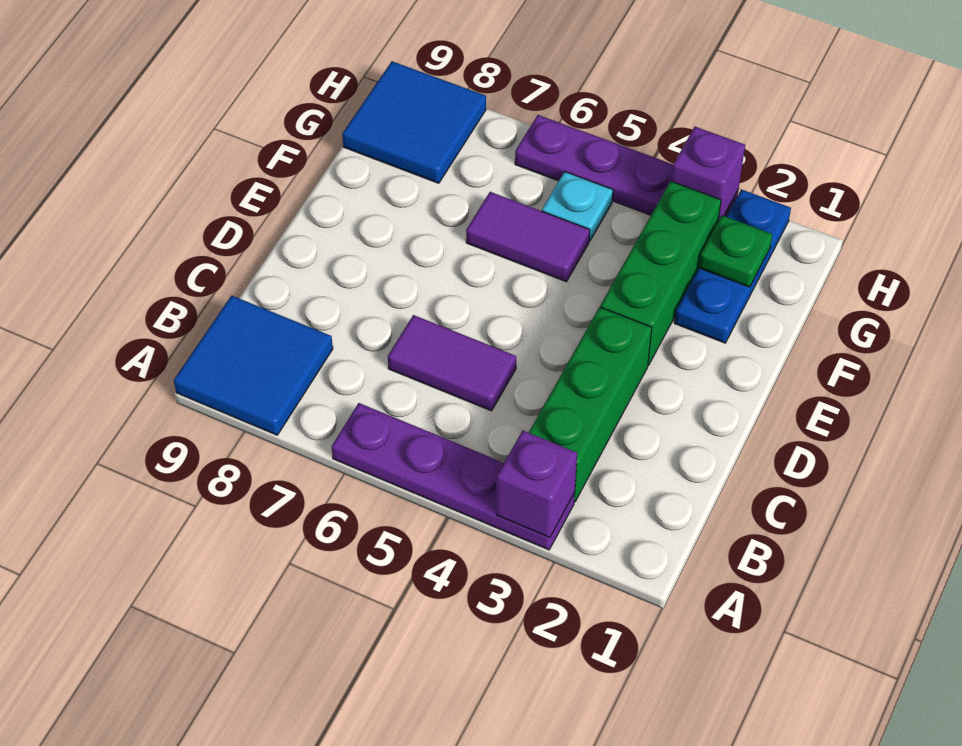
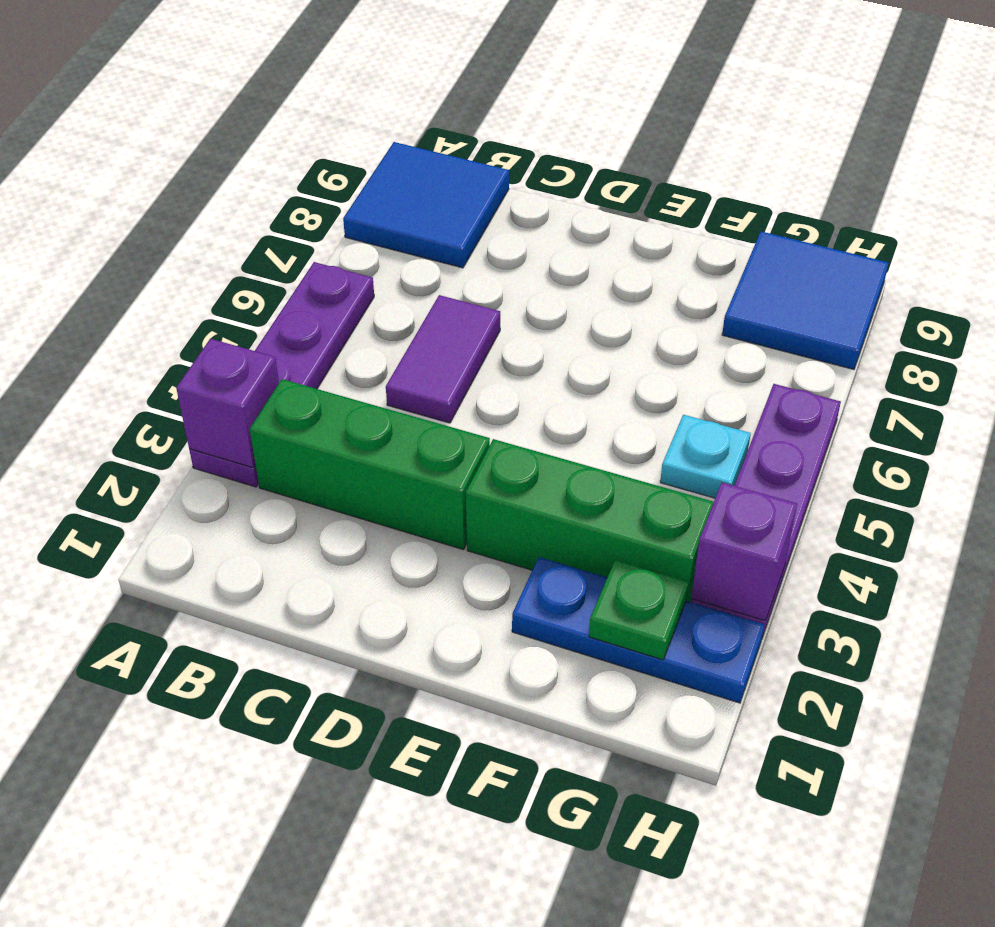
purple 1x2 tile [466,192,590,282] -> none

